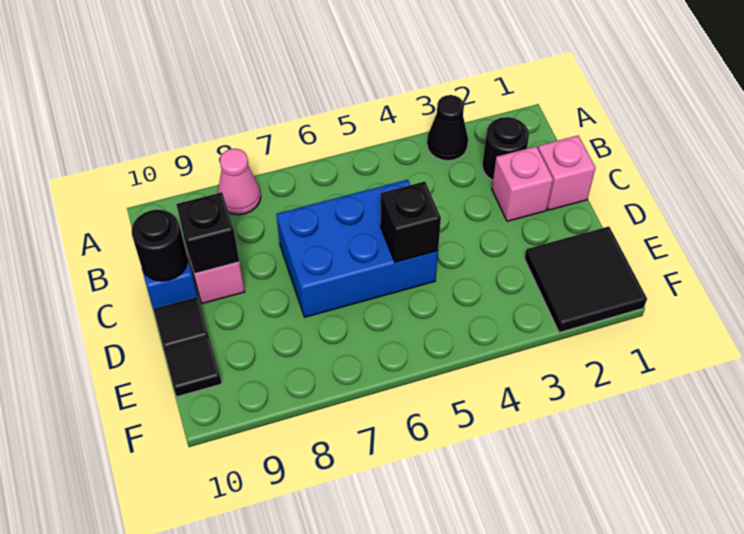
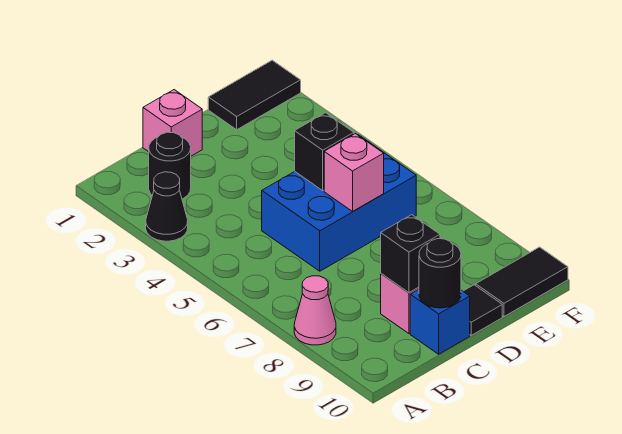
pink 1x1 brick [492,146,553,221] -> pink 1x1 brick moved to [324,134,384,211]
blue 2x3 brick [276,180,438,317] -> blue 2x3 brick turned to [262,135,416,271]
black 2x2 tile [525,227,647,333] -> black 1x2 tile [208,60,301,130]
black 1x1 tile [164,336,222,397] -> black 1x2 tile [475,247,568,317]

